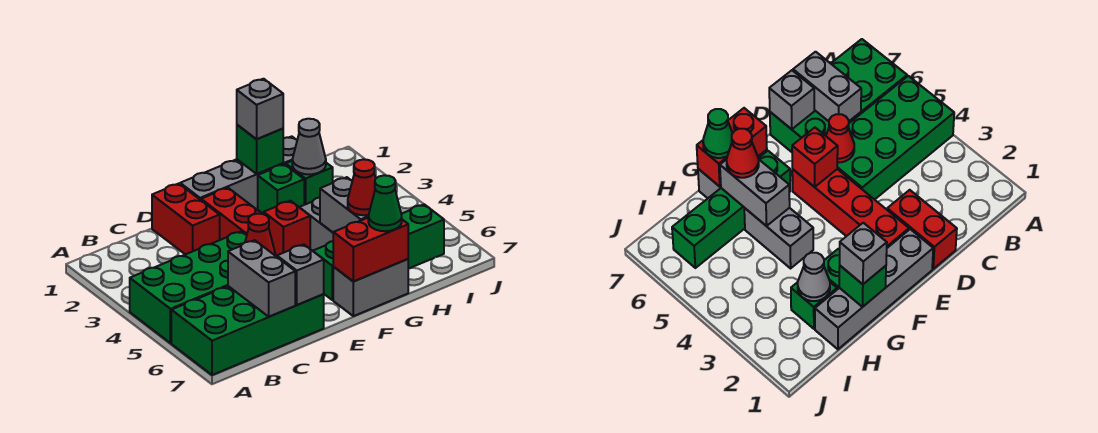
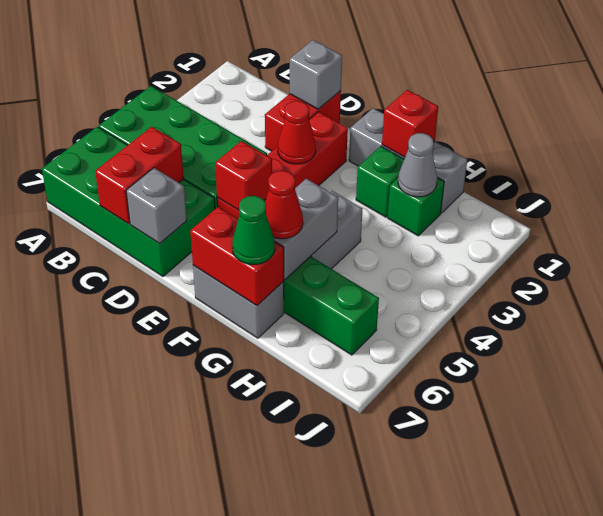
grey 1x2 brick [228,240,295,317] -> red 1x2 brick [95,127,184,224]
red 1x1 cone [245,214,275,255] -> red 1x1 cone moved to [278,101,316,164]
grey 1x4 brick [180,136,297,209] -> grey 1x3 brick [349,108,467,213]
green 1x1 brick [237,125,283,174] -> red 1x1 brick [382,90,438,157]
grey 1x1 brick [237,79,283,139] -> grey 1x1 brick moved to [289,40,342,109]

